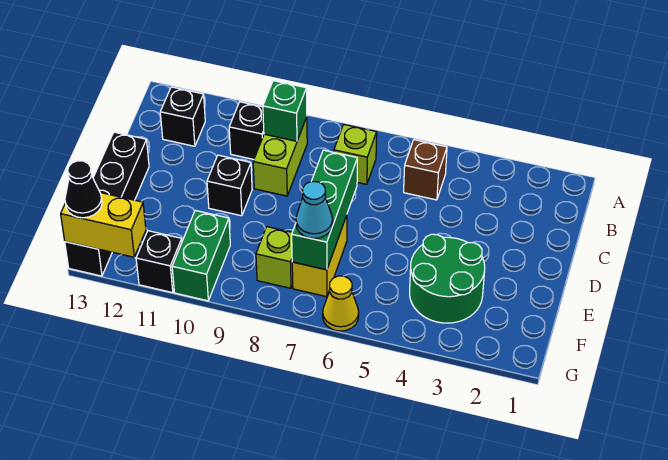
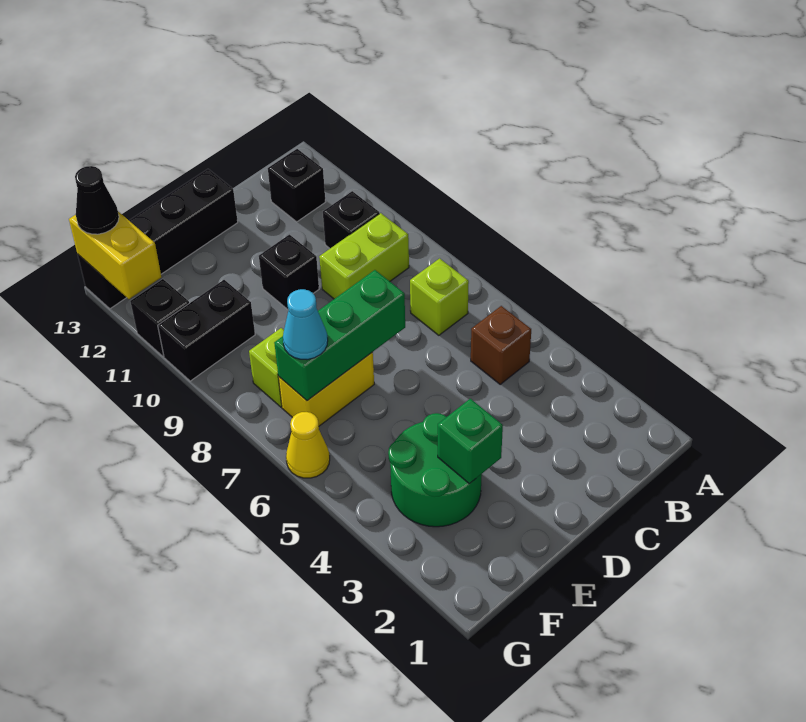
green 1x1 brick [263,81,307,141] -> green 1x1 brick moved to [438,399,503,484]
green 1x2 brick [172,210,230,301] -> black 1x2 brick [158,280,255,381]

